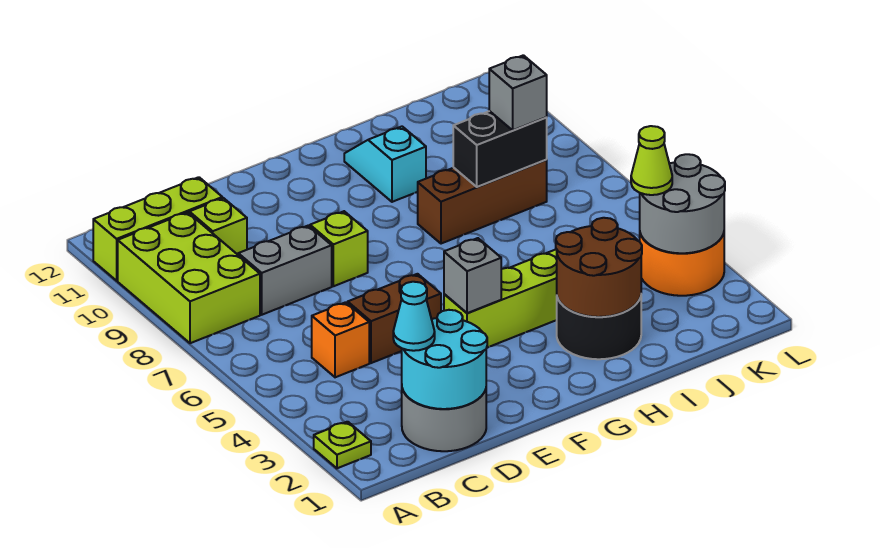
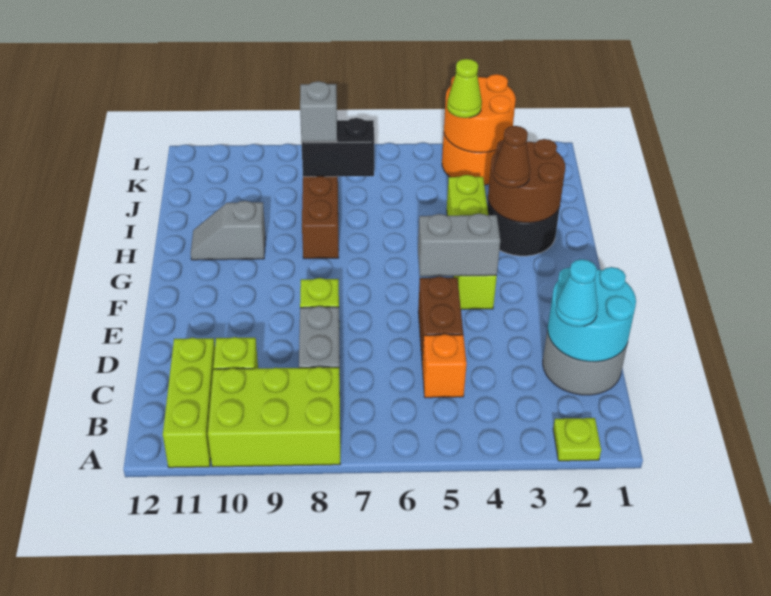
grey 1x1 brick [444,238,501,313] -> grey 1x2 brick [418,214,500,276]
none -> brown 1x1 cone [493,126,530,188]
cyan 1x2 slope [344,127,426,202] -> grey 1x2 slope [191,201,265,260]
black 1x2 brick [453,111,547,187] -> black 1x2 brick turned to [301,118,374,177]
grey 2x2 round brick [640,154,725,253] -> orange 2x2 round brick [444,74,516,153]

